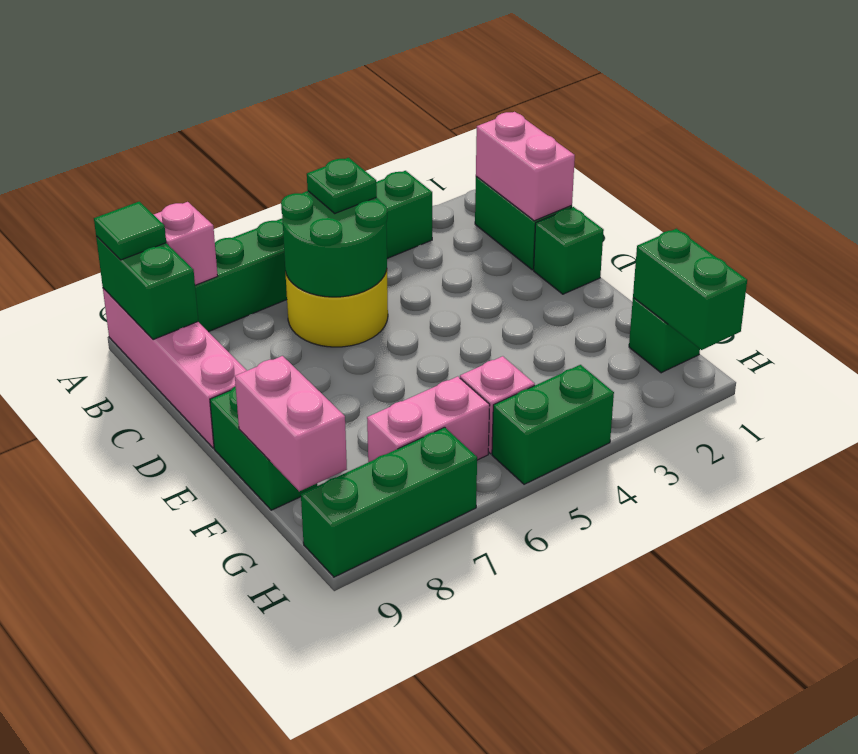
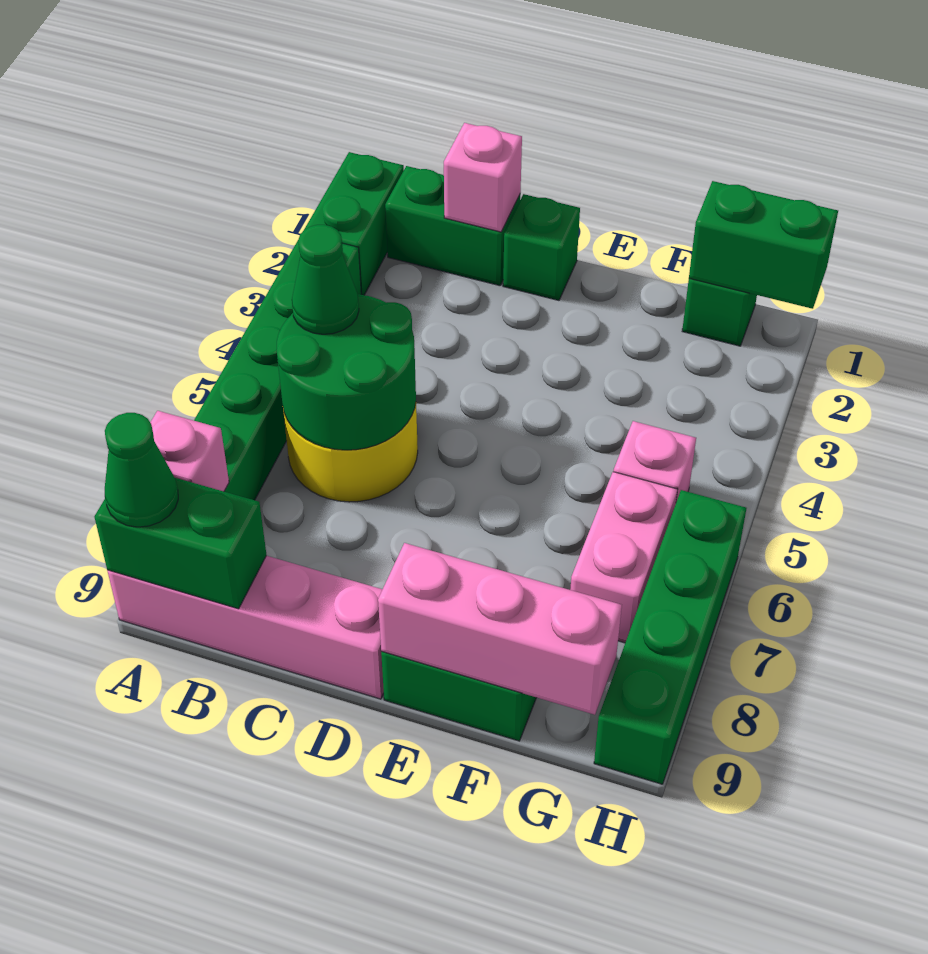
green 1x1 tile [94,201,166,260] -> green 1x1 cone [105,413,178,527]
pink 1x2 brick [476,112,575,221] -> pink 1x1 brick [444,123,522,232]
green 1x1 plate [307,158,377,213] -> green 1x1 cone [292,225,359,334]
pink 1x2 brick [235,356,347,491] -> pink 1x3 brick [378,543,622,715]
green 1x2 brick [492,365,614,484] -> green 1x2 brick moved to [304,152,404,295]
green 1x3 brick [301,427,477,577] -> green 1x4 brick [594,490,746,784]

